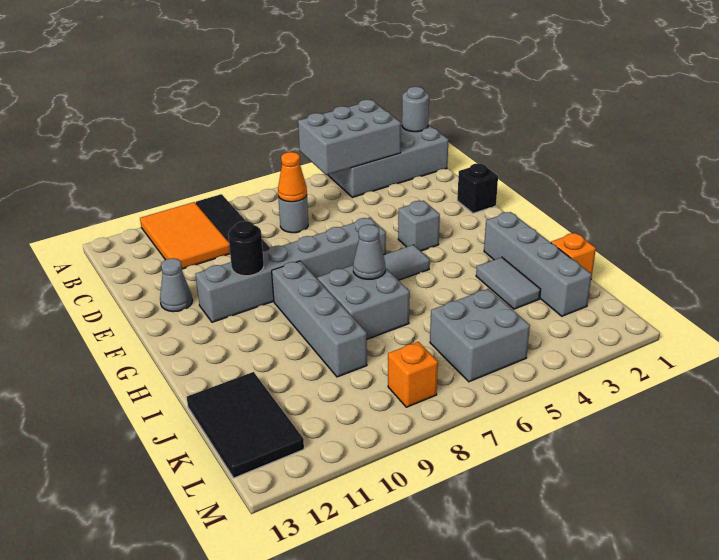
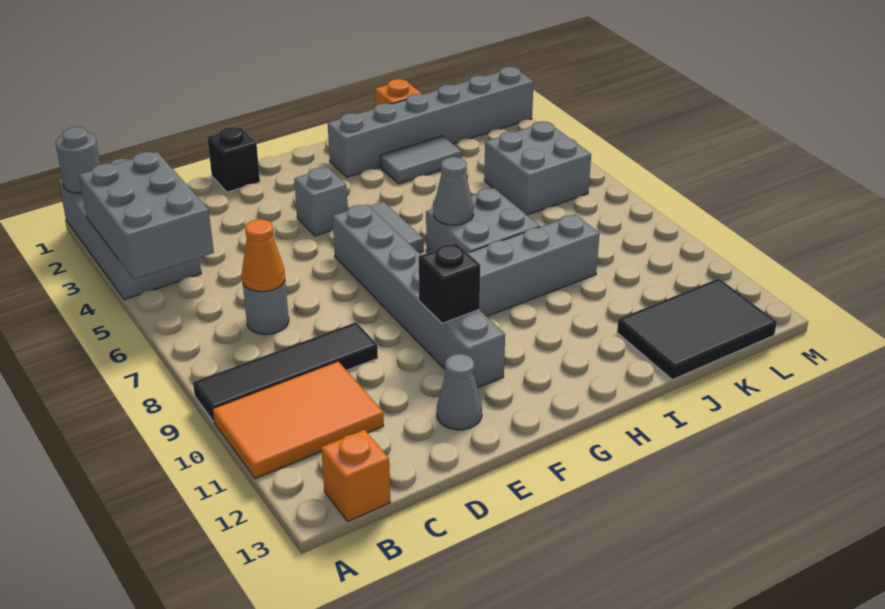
black 1x1 round brick [228,221,264,276] -> black 1x1 brick [419,243,480,323]
grey 1x4 brick [484,212,592,316] -> grey 1x6 brick [328,67,534,177]
orange 1x1 brick [388,342,438,407] -> orange 1x1 brick moved to [321,430,390,521]

